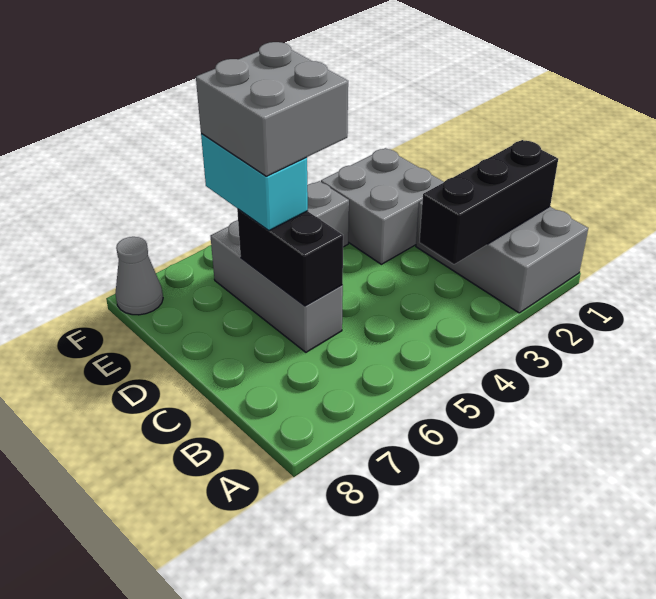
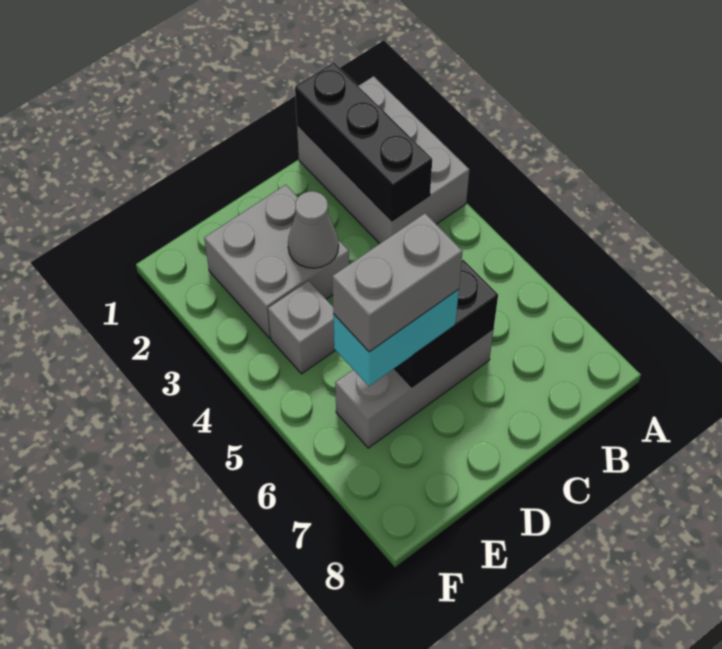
grey 2x3 brick [416,201,588,313] -> grey 2x3 brick turned to [297,76,469,244]
grey 2x2 brick [196,42,348,176] -> grey 1x2 brick [332,213,463,352]
grey 1x1 cone [115,237,163,315] -> grey 1x1 cone moved to [288,191,339,268]

